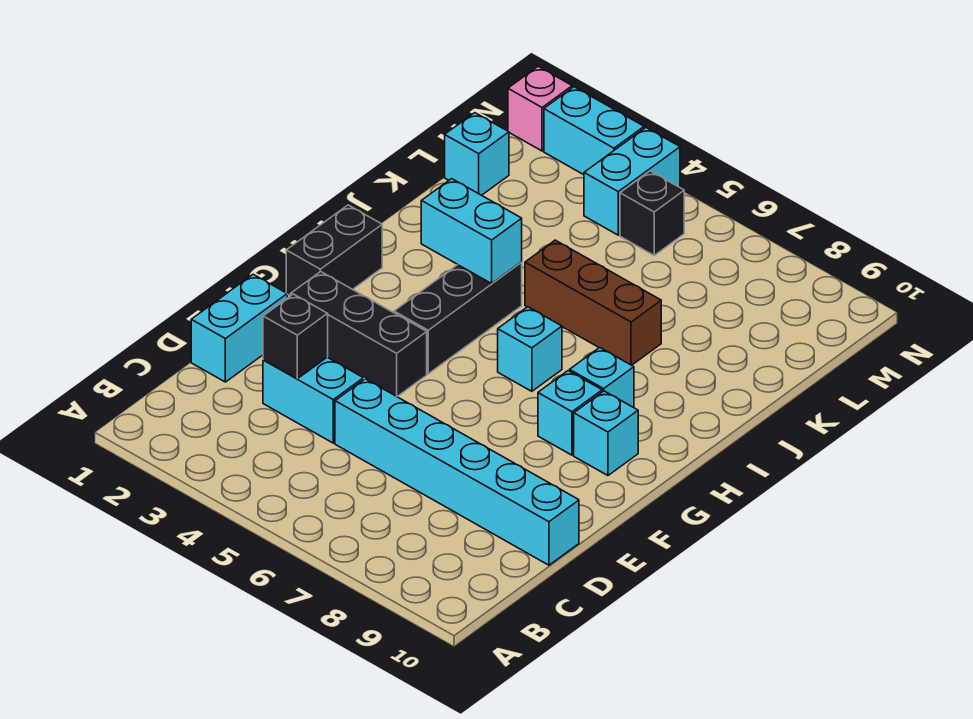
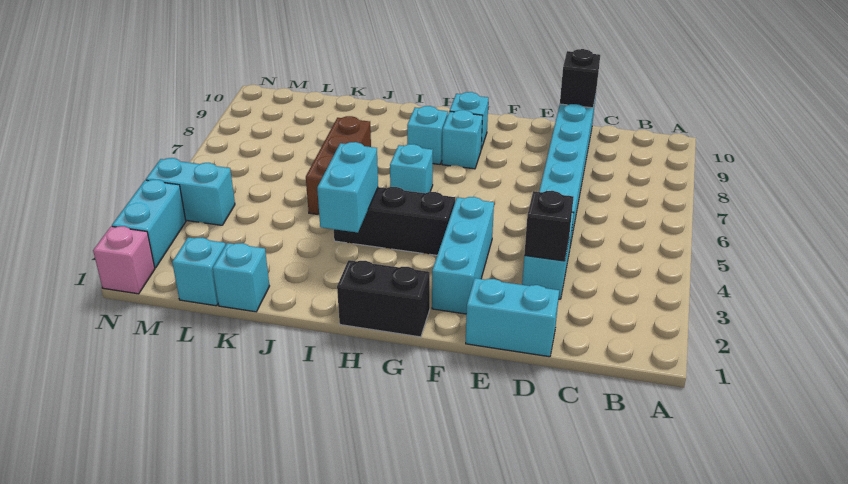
black 1x3 brick [291,272,427,397] -> cyan 1x3 brick [432,197,494,314]
none -> cyan 1x1 brick [213,243,269,312]
black 1x1 brick [620,171,684,255] -> black 1x1 brick moved to [560,49,600,108]

